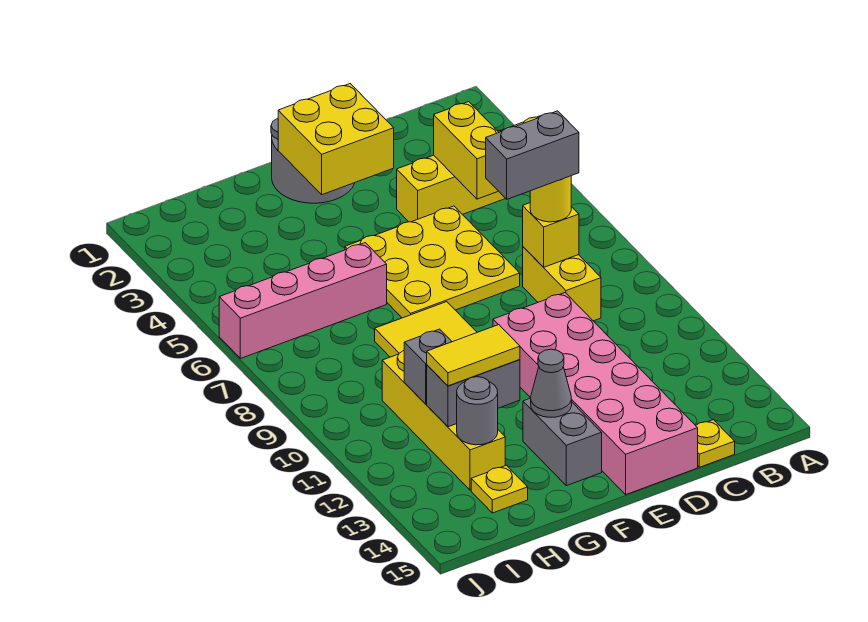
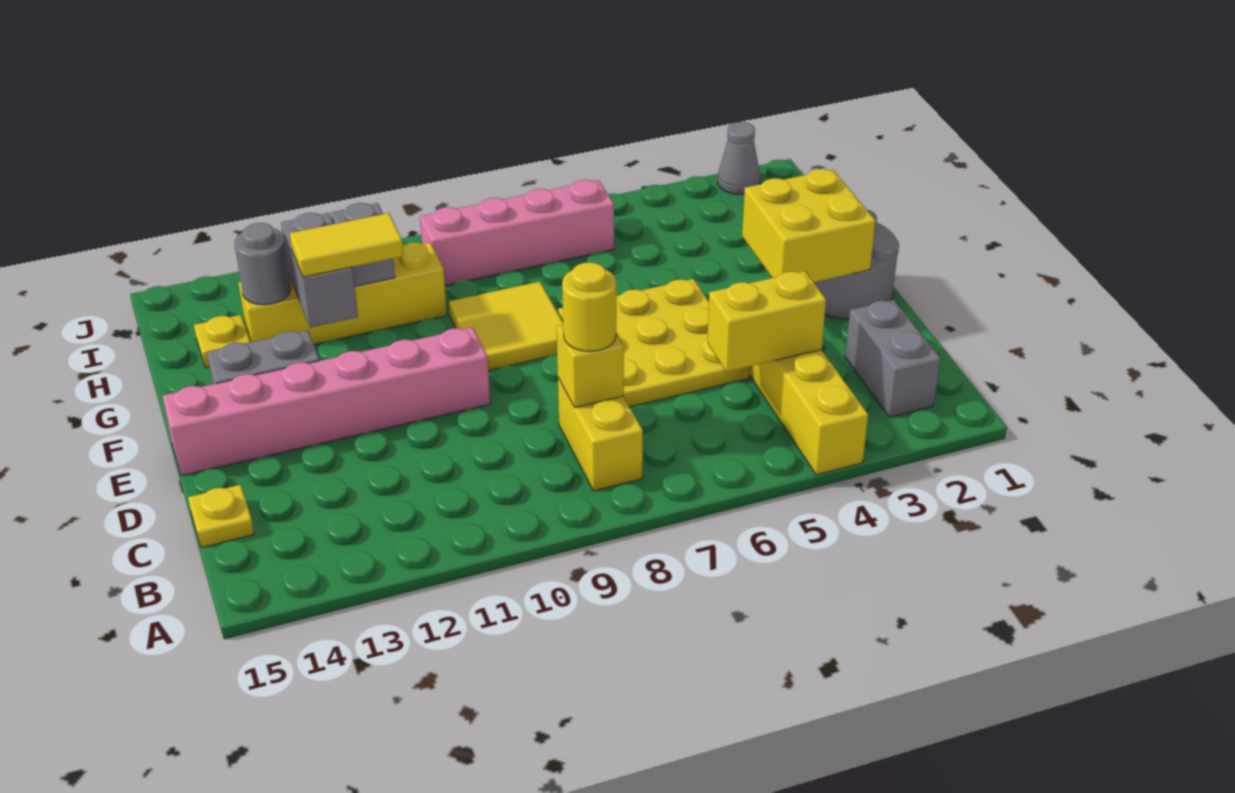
yellow 1x2 brick [523,247,601,321] -> yellow 1x2 brick turned to [558,378,643,491]
grey 1x2 brick [486,111,579,199] -> grey 1x2 brick moved to [845,300,941,417]
pink 2x6 brick [493,293,698,495] -> pink 1x6 brick [163,327,490,476]
grey 1x1 cone [531,349,572,417] -> grey 1x1 cone moved to [718,122,760,194]
pink 1x4 brick [219,243,387,359] -> pink 1x4 brick turned to [420,180,614,286]
yellow 1x2 tile [427,325,520,386] -> yellow 1x2 tile turned to [290,213,404,277]

